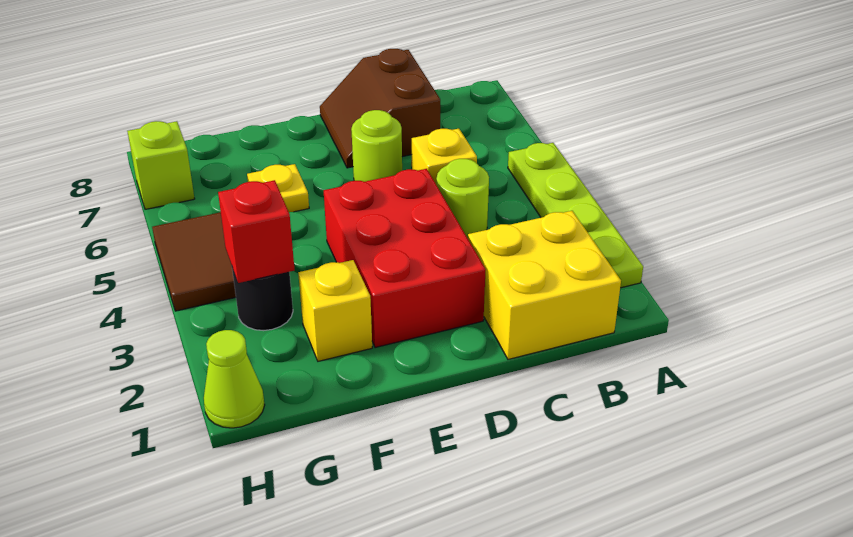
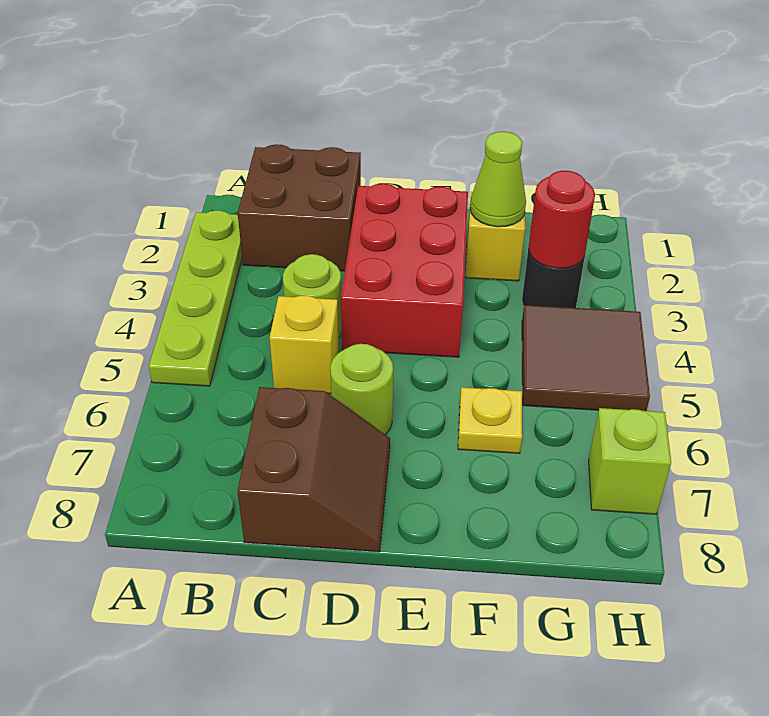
yellow 2x2 brick [468,211,621,359] -> brown 2x2 brick [238,144,361,271]
red 1x1 brick [218,180,295,283] -> red 1x1 round brick [528,171,595,268]
lime 1x1 cone [204,330,265,428] -> lime 1x1 cone moved to [470,132,526,227]

